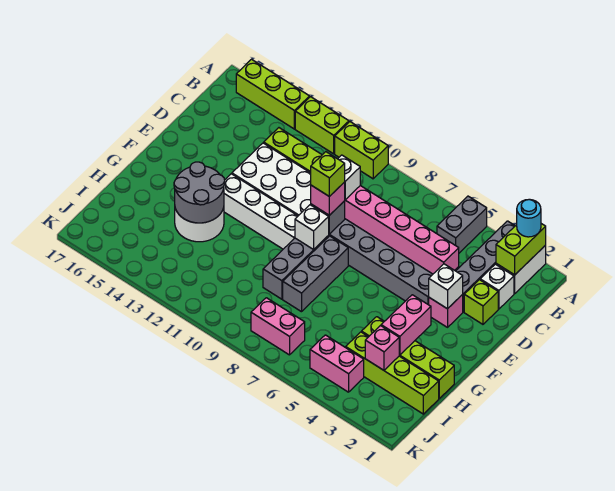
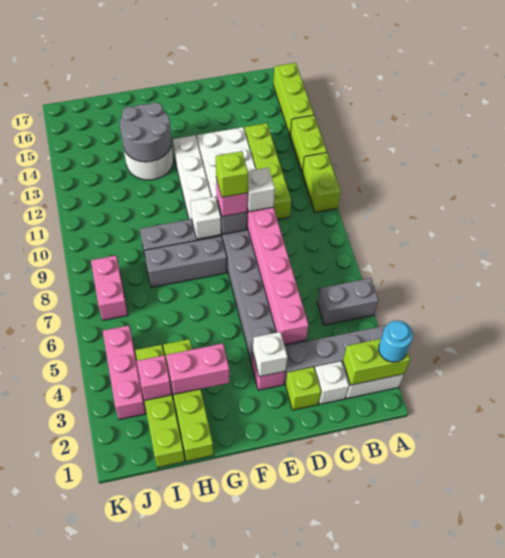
pink 1x2 brick [310,335,364,392] -> pink 1x3 brick [103,326,146,420]

